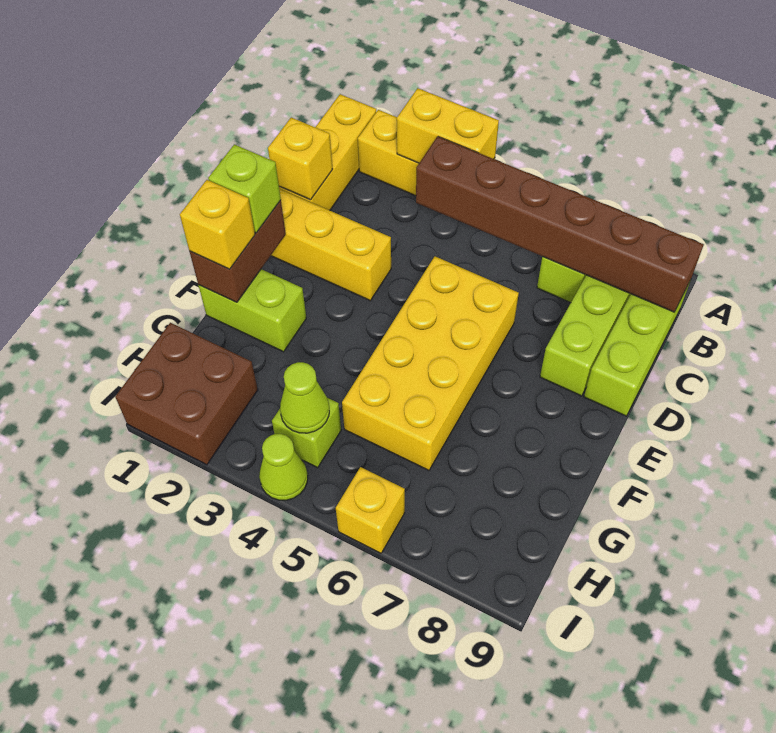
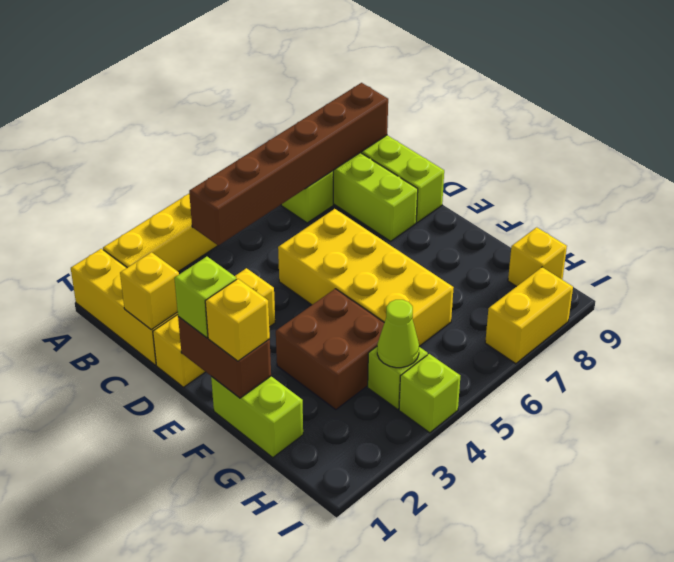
yellow 1x2 brick [397,88,499,163] -> yellow 1x2 brick moved to [485,267,573,364]
lime 1x2 brick [198,269,306,352] -> lime 1x2 brick turned to [211,376,303,458]
brown 2x2 brick [115,323,258,465] -> brown 2x2 brick moved to [276,289,384,410]
lime 1x1 cone [259,434,308,500] -> lime 1x1 brick [399,354,460,433]
yellow 1x1 brick [336,467,405,553] -> yellow 1x1 brick moved to [508,227,567,287]

